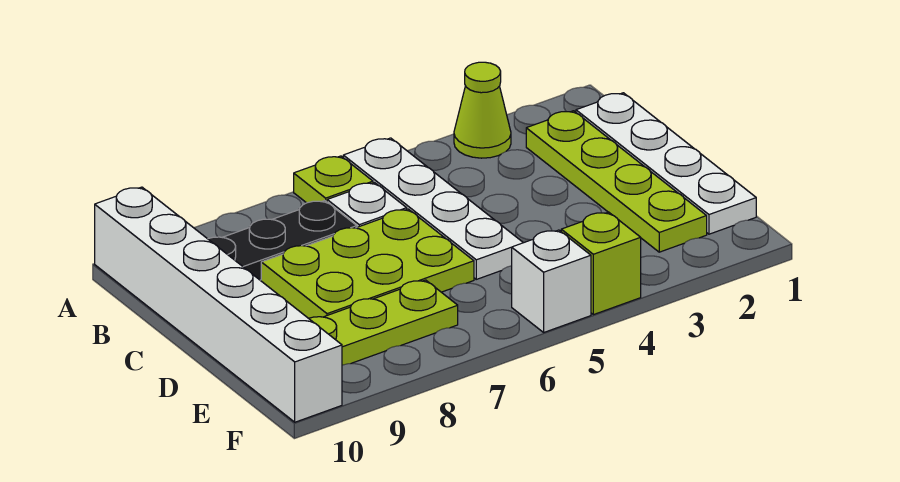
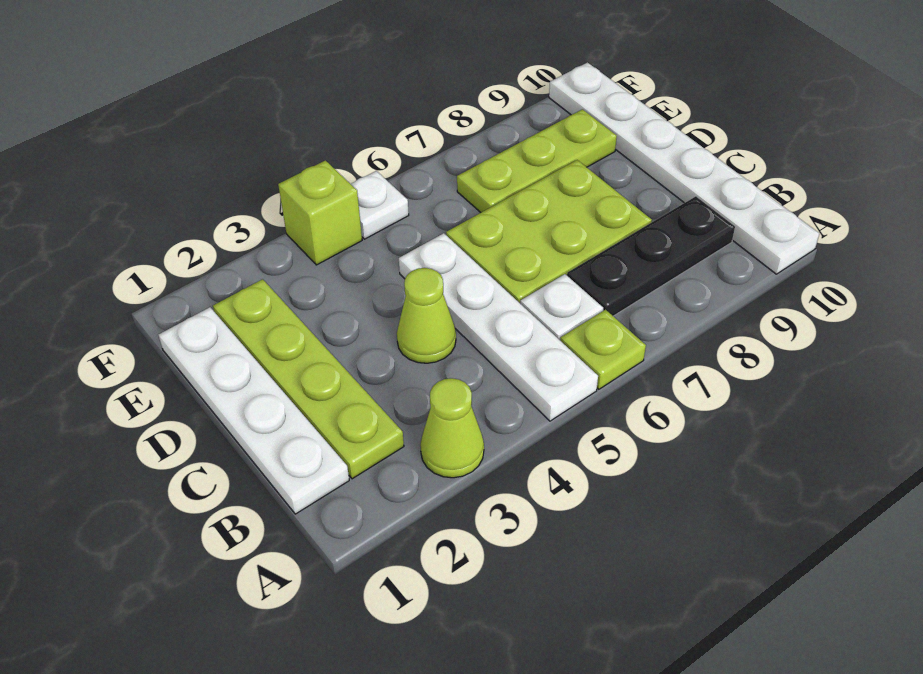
white 1x6 brick [95,187,342,422] -> white 1x6 plate [549,62,819,274]
none -> lime 1x1 cone [397,268,456,363]
white 1x1 brick [512,230,591,332] -> white 1x1 plate [351,171,409,239]

